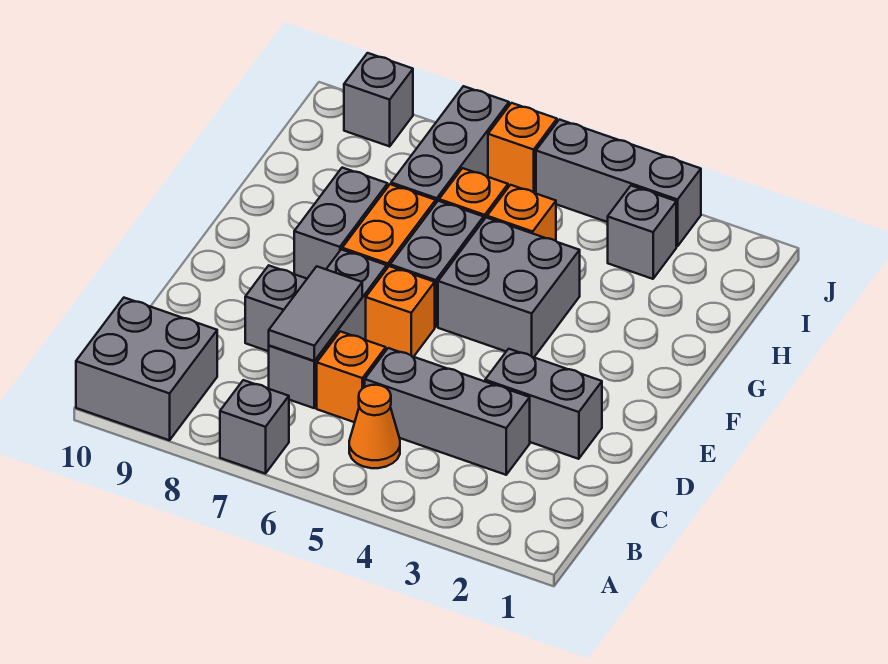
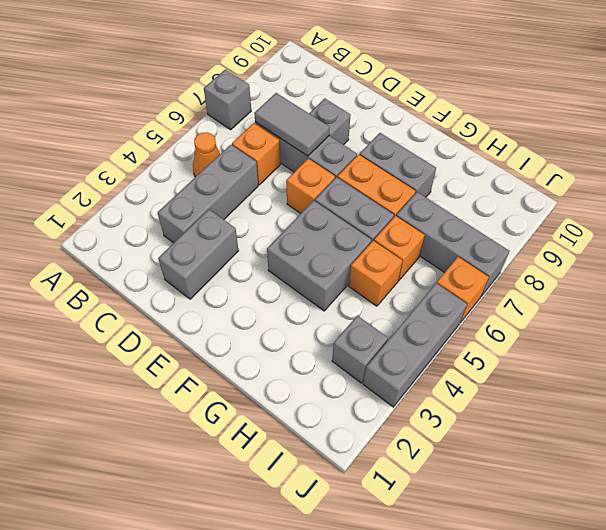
grey 2x2 brick [76,298,217,440] -> none
grey 1x1 brick [344,53,413,146] -> none

